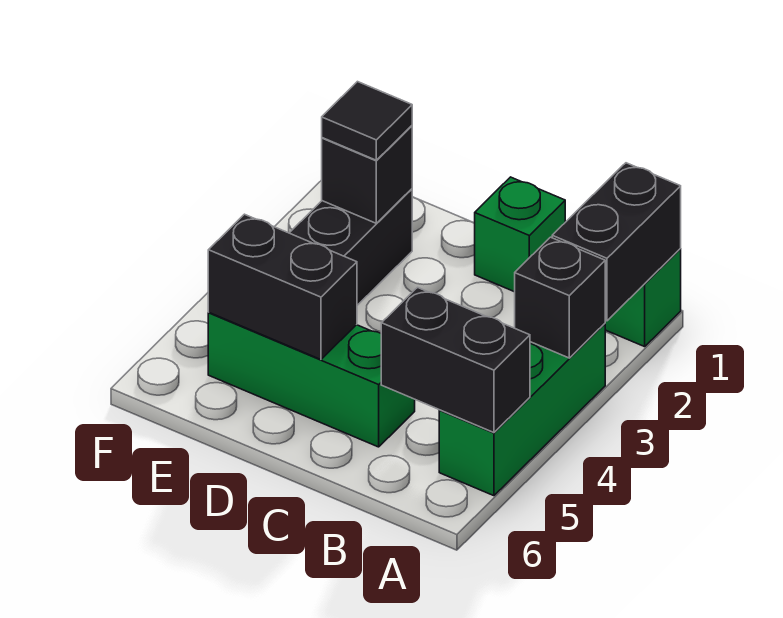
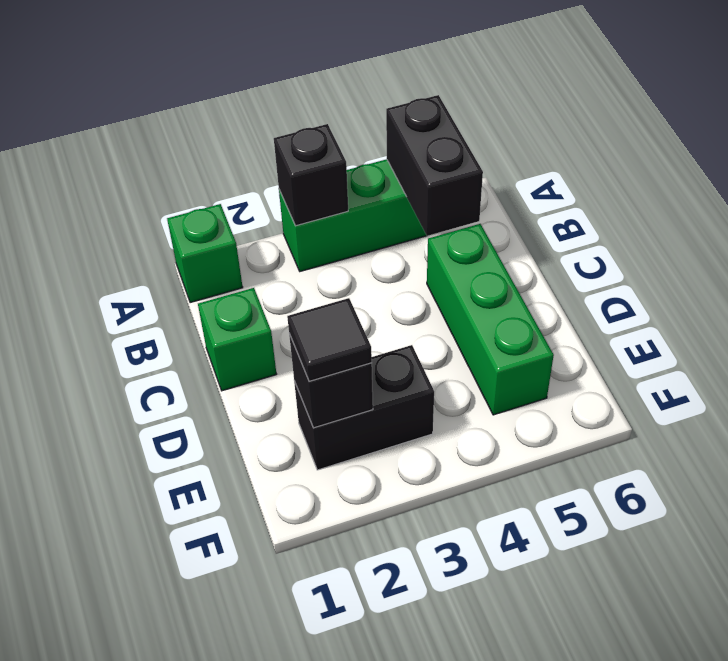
black 1x2 brick [552,163,681,321] -> none
black 1x2 brick [208,214,357,359] -> none

